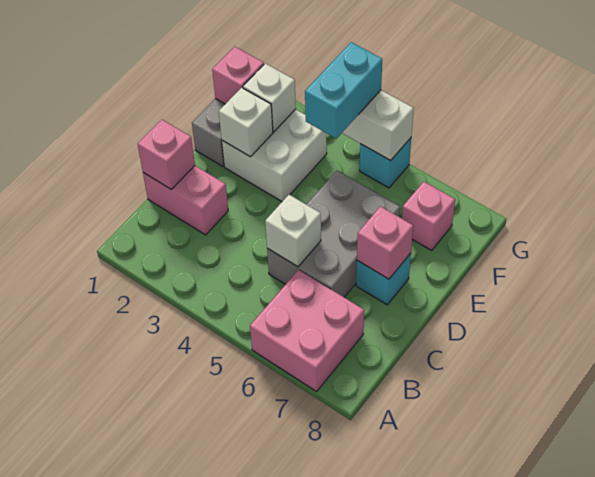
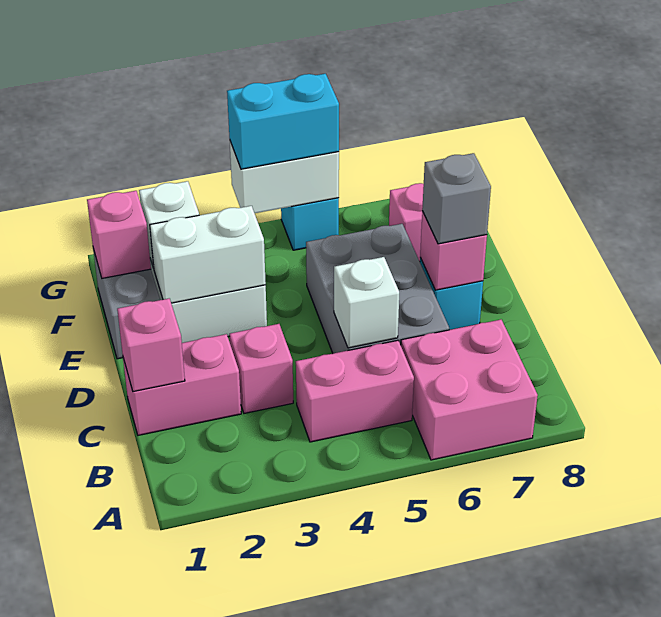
none -> pink 1x2 brick [296,340,414,442]
none -> pink 1x1 brick [230,324,293,413]
none -> grey 1x1 brick [422,153,491,244]
white 1x1 brick [219,88,273,157] -> white 1x2 brick [150,206,266,303]
cyan 1x2 brick [305,42,382,139] -> cyan 1x2 brick turned to [227,74,339,169]

